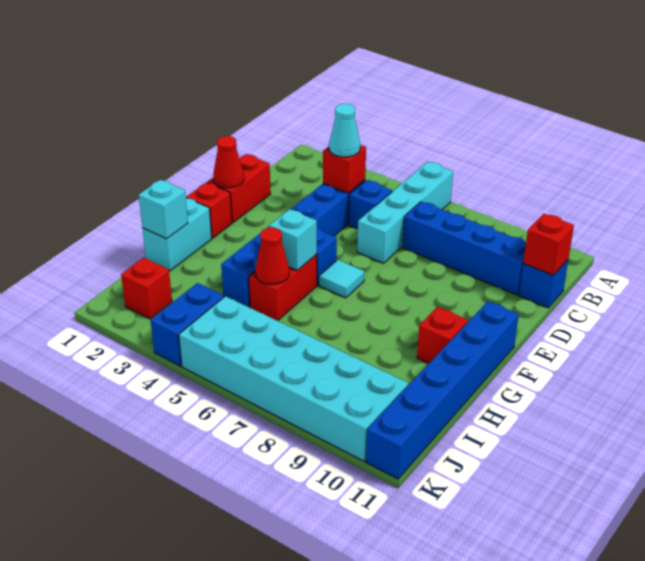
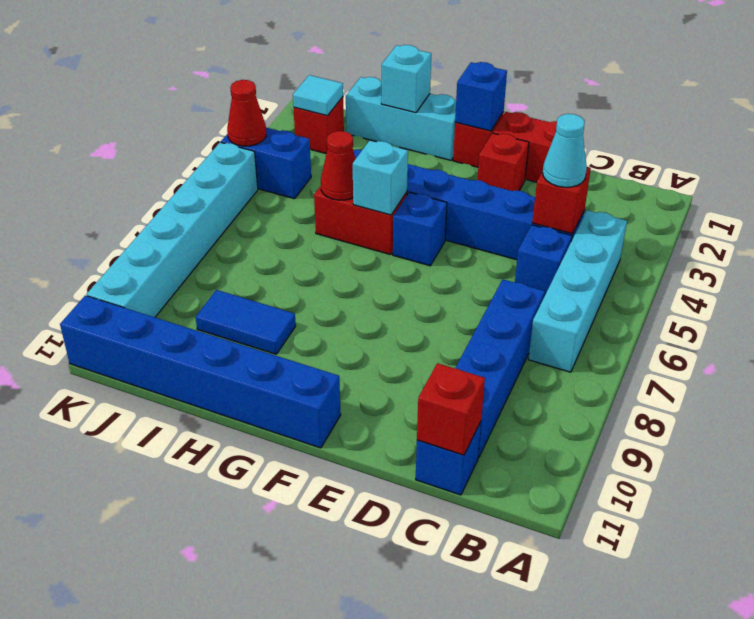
cyan 1x4 brick [357,162,453,263] -> cyan 1x4 brick turned to [528,210,627,372]
red 1x1 cone [213,136,244,188] -> red 1x1 cone moved to [227,80,266,146]
none -> blue 1x1 brick [455,62,507,131]
cyan 1x1 tile [319,260,364,298] -> cyan 1x1 tile moved to [293,75,343,116]
cyan 1x2 brick [142,198,212,271] -> cyan 1x3 brick [346,77,456,160]
red 1x1 brick [417,307,468,363] -> red 1x1 brick moved to [477,133,529,191]
none -> blue 1x2 tile [196,290,296,354]
cyan 2x6 brick [179,296,408,461] -> cyan 1x6 brick [86,142,258,317]

